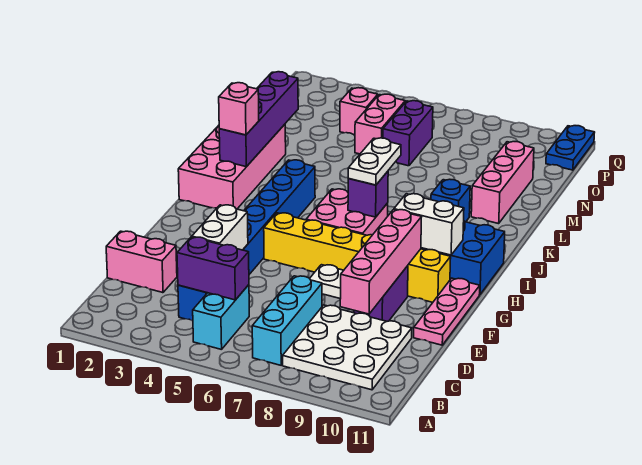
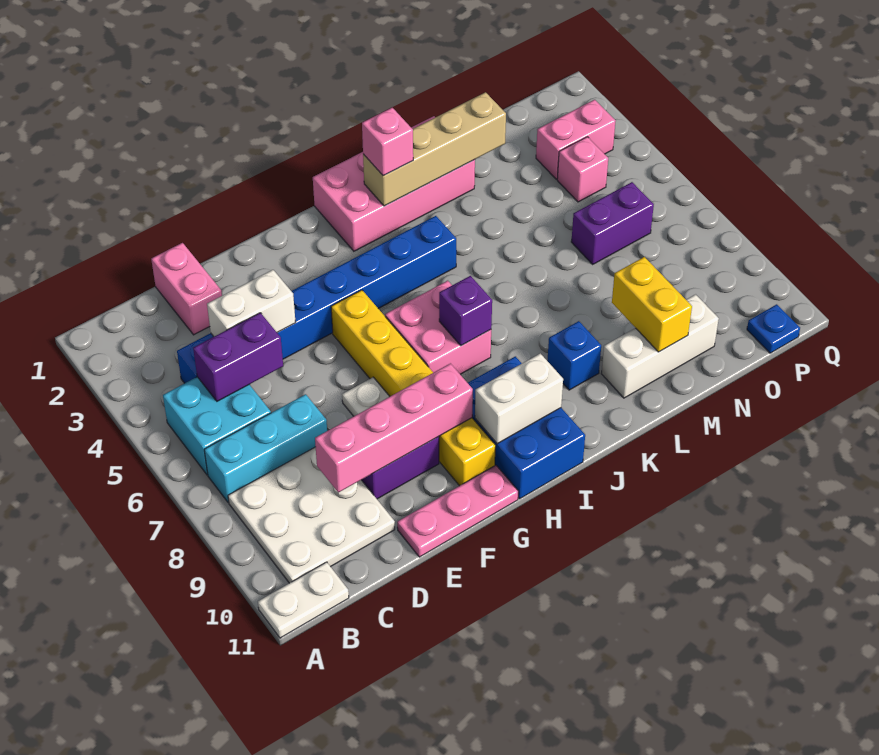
cyan 1x2 brick [193,285,249,350] -> cyan 2x2 brick [163,377,271,475]
purple 1x2 brick [177,237,249,300] -> purple 1x2 brick turned to [193,313,283,401]
white 1x2 brick [394,194,464,255] -> white 1x2 brick turned to [475,353,563,444]
white 1x2 plate [348,138,401,185] -> white 1x2 plate moved to [258,562,349,638]
purple 1x4 brick [219,72,298,167] -> tan 1x4 brick [363,92,506,206]
pink 1x3 brick [471,141,534,224] -> white 1x3 brick [601,294,719,398]
none -> yellow 1x2 brick [612,257,692,352]
pink 1x2 brick [355,94,405,154] -> pink 1x2 brick moved to [536,100,615,179]
blue 1x2 plate [546,126,595,170] -> blue 1x1 plate [747,304,800,353]

